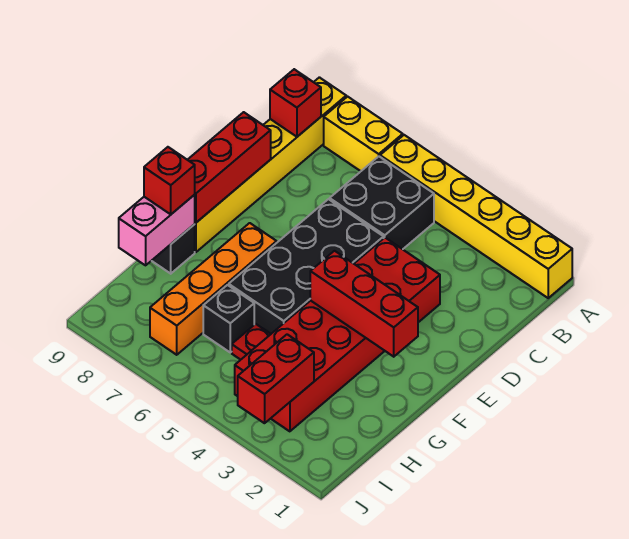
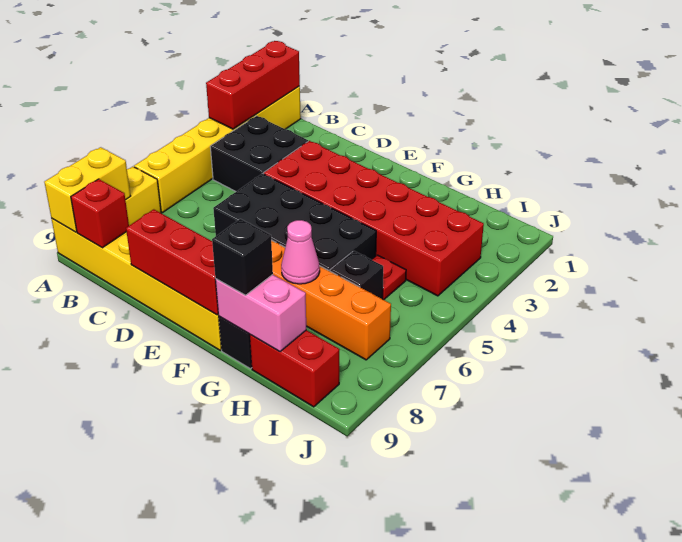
none -> yellow 1x2 brick [44,147,131,232]
black 2x2 brick [330,156,434,249] -> black 2x2 brick moved to [210,116,308,191]
red 1x3 brick [310,251,418,357] -> red 1x3 brick moved to [206,41,300,129]
none -> pink 1x1 cone [281,220,320,284]
red 1x1 brick [144,147,195,214] -> black 1x1 brick [212,219,273,295]
red 1x2 brick [238,334,314,423] -> red 1x2 brick moved to [250,330,339,407]

